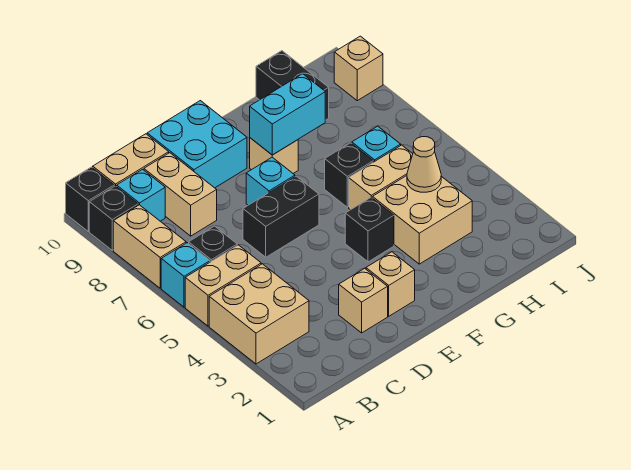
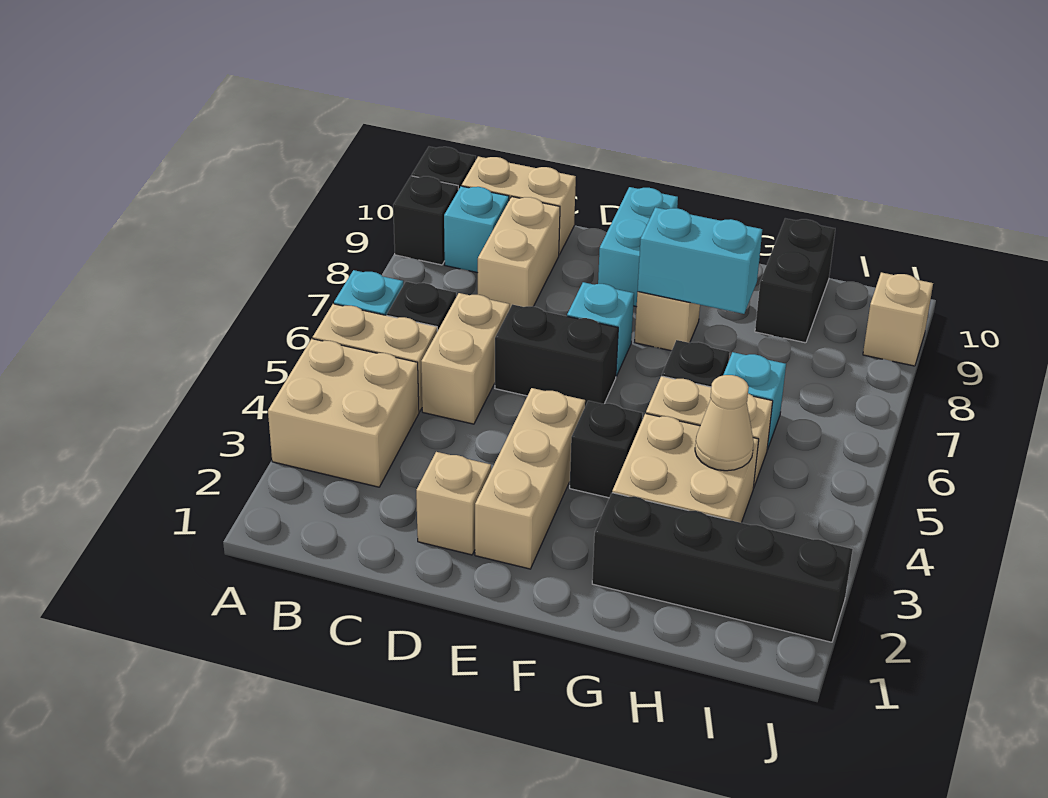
tan 1x2 brick [113,205,186,288] -> tan 1x2 brick moved to [421,293,510,424]
cyan 2x2 brick [147,101,247,188] -> cyan 1x2 brick [598,187,678,307]
tan 1x1 brick [366,252,415,316] -> tan 1x3 brick [475,388,585,569]
none -> black 1x4 brick [592,493,853,642]

